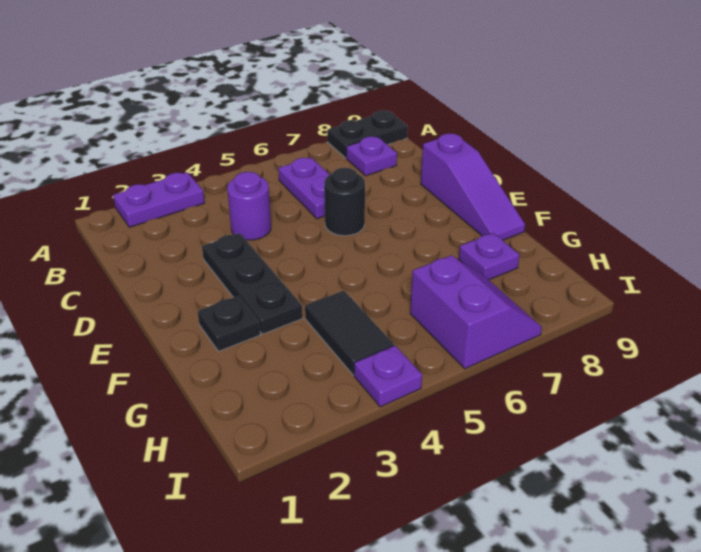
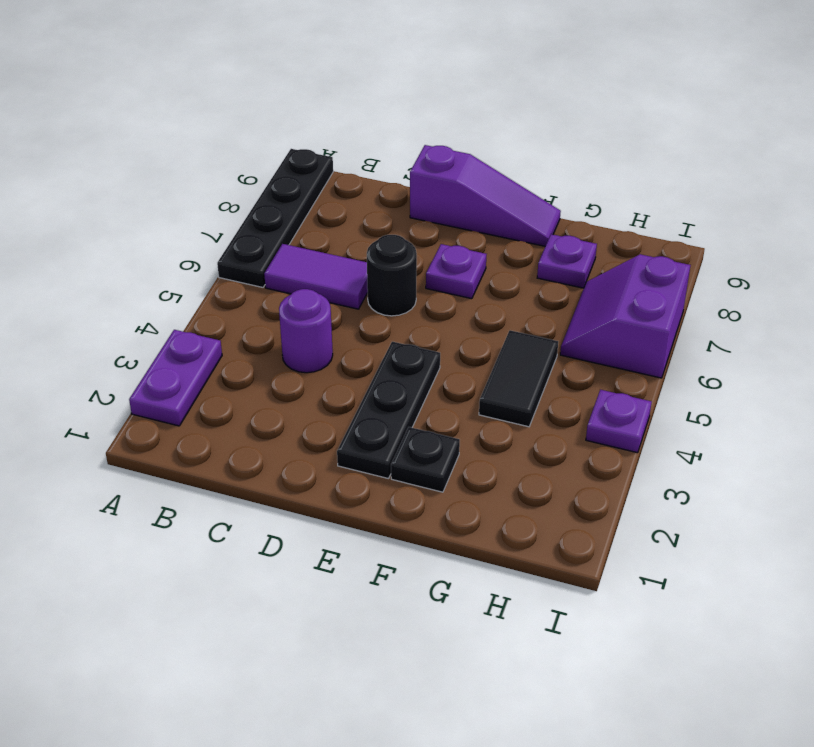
black 1x2 plate [327,110,408,158] -> black 1x4 plate [217,149,333,287]
purple 1x2 plate [278,158,330,219] -> purple 1x2 tile [264,244,368,309]
purple 1x1 plate [346,137,397,176] -> purple 1x1 plate moved to [426,244,486,299]
black 1x3 plate [202,233,302,334] -> black 1x3 plate turned to [337,342,440,479]
black 1x2 tile [305,291,394,375] -> black 1x2 tile turned to [479,330,558,427]
purple 2x2 slope [410,256,542,369] -> purple 2x2 slope turned to [560,254,690,378]

